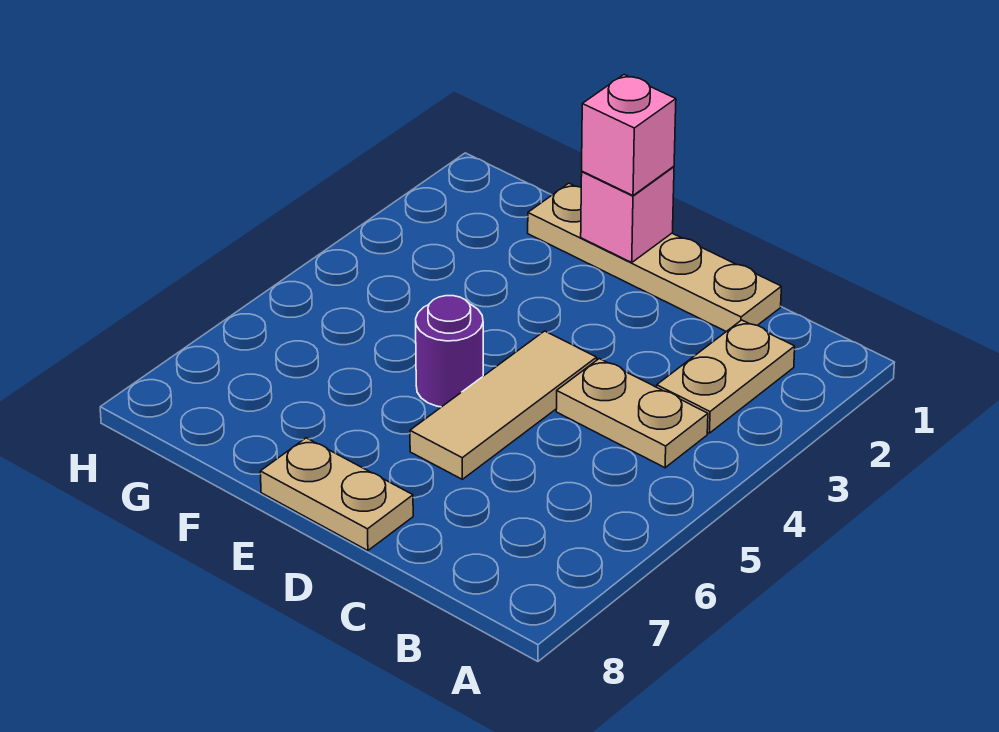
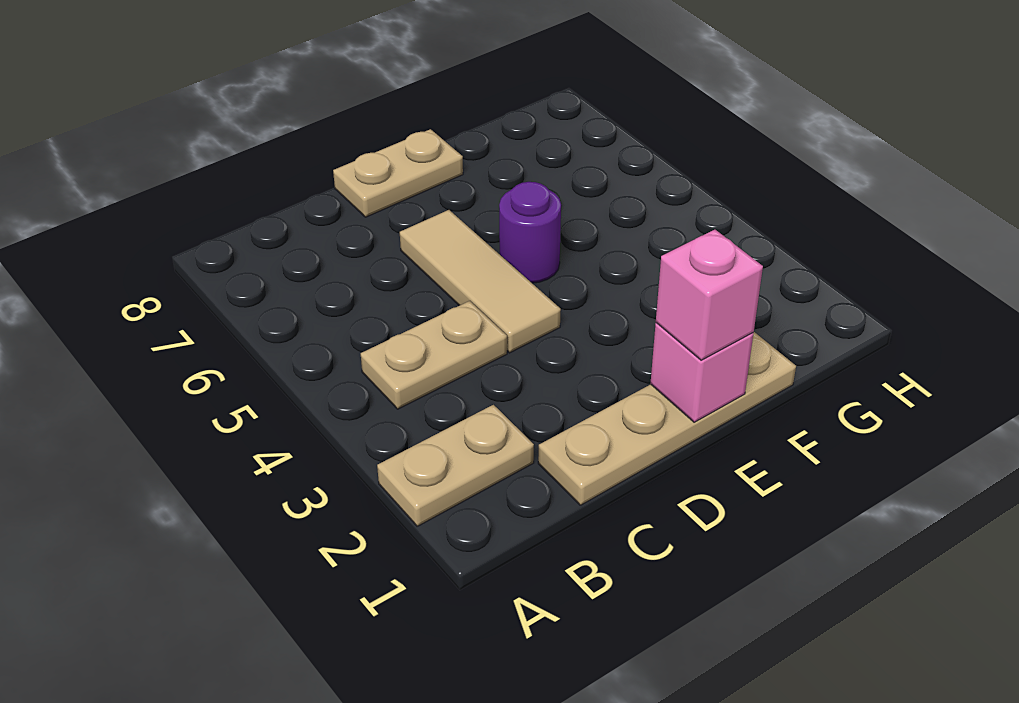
tan 1x2 plate [657,320,795,433] -> tan 1x2 plate turned to [377,405,534,526]

